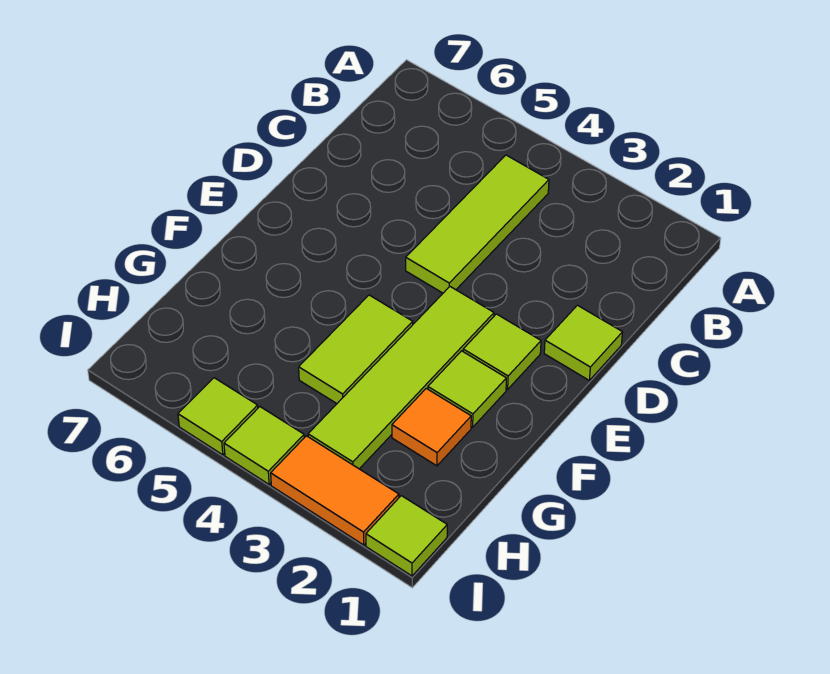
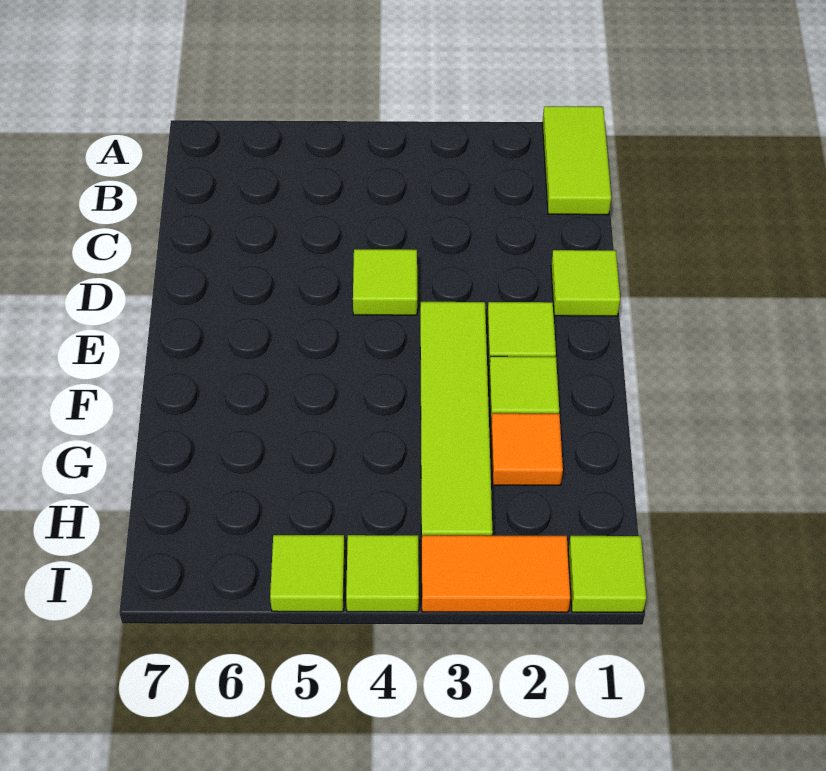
lime 1x3 tile [406,155,549,293] -> lime 1x1 tile [353,249,417,315]
lime 1x2 tile [299,295,413,404] -> lime 1x2 tile moved to [542,106,611,215]

